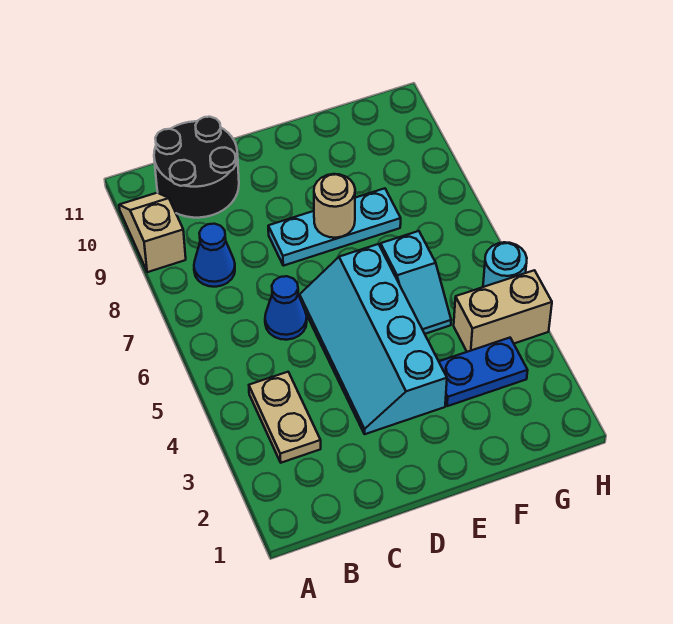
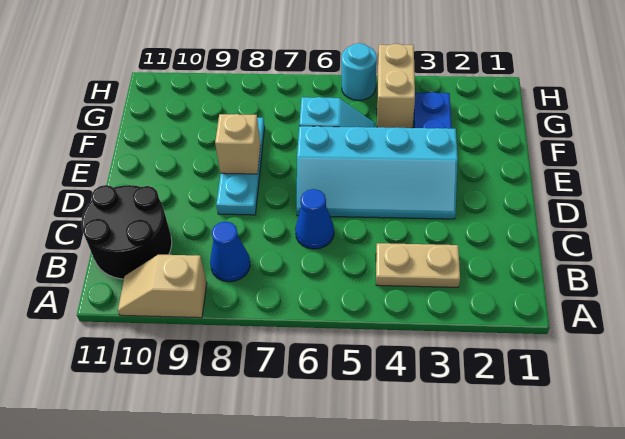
tan 1x1 round brick [314,174,355,238] -> tan 1x1 brick [215,114,261,174]

